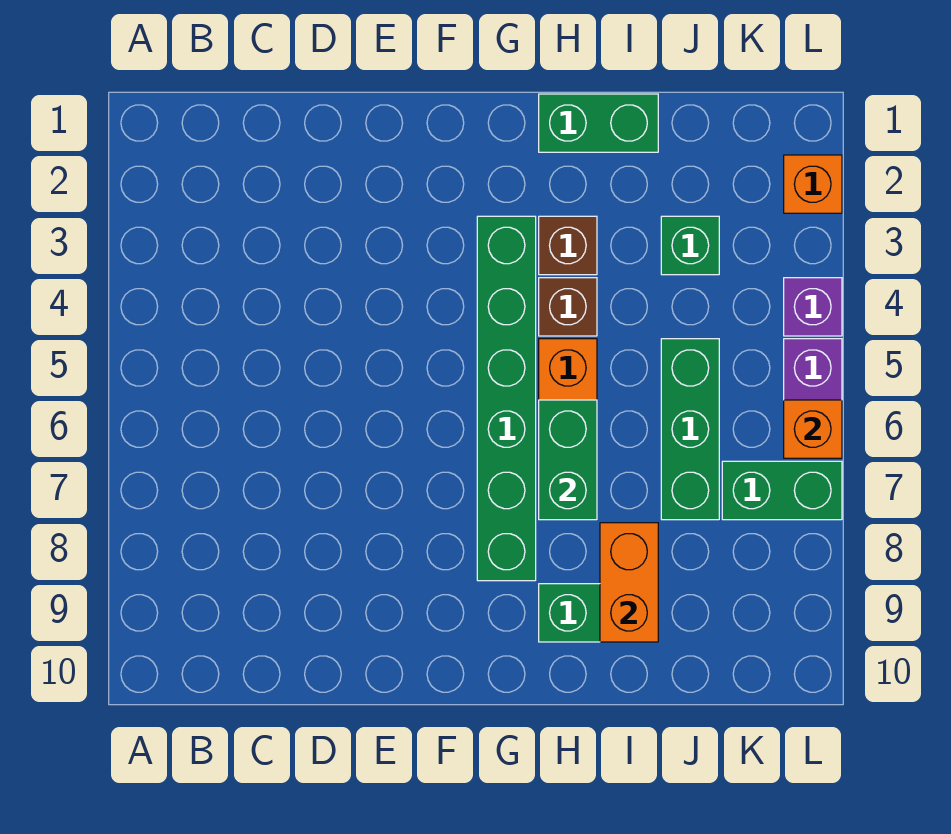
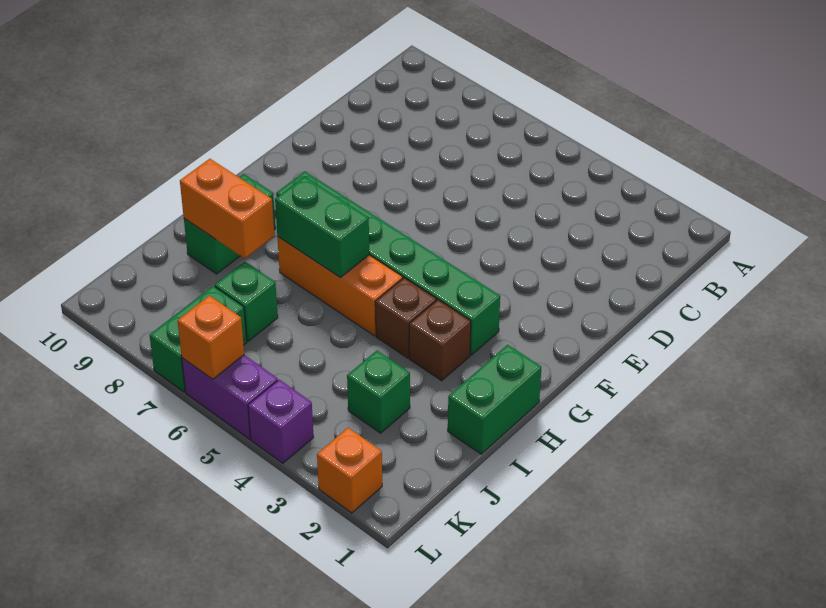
green 1x3 brick [661,339,719,520] -> green 1x1 brick [215,262,278,341]

